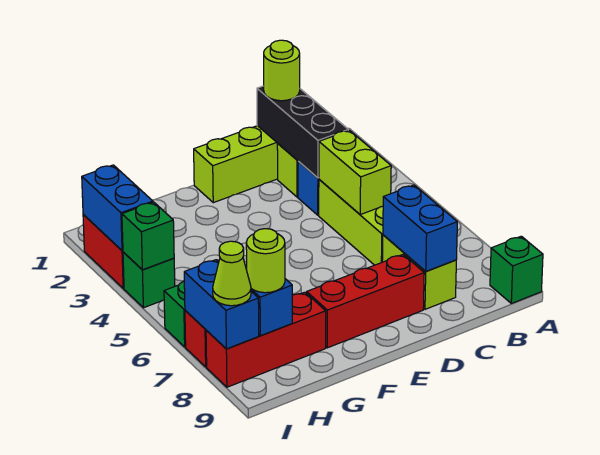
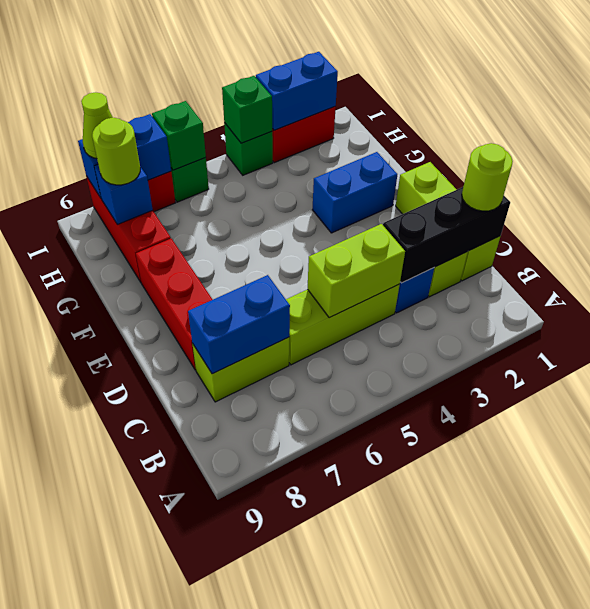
green 1x1 brick [490,236,543,303] -> green 1x1 brick moved to [152,101,206,170]
none -> blue 1x2 brick [312,152,398,233]

